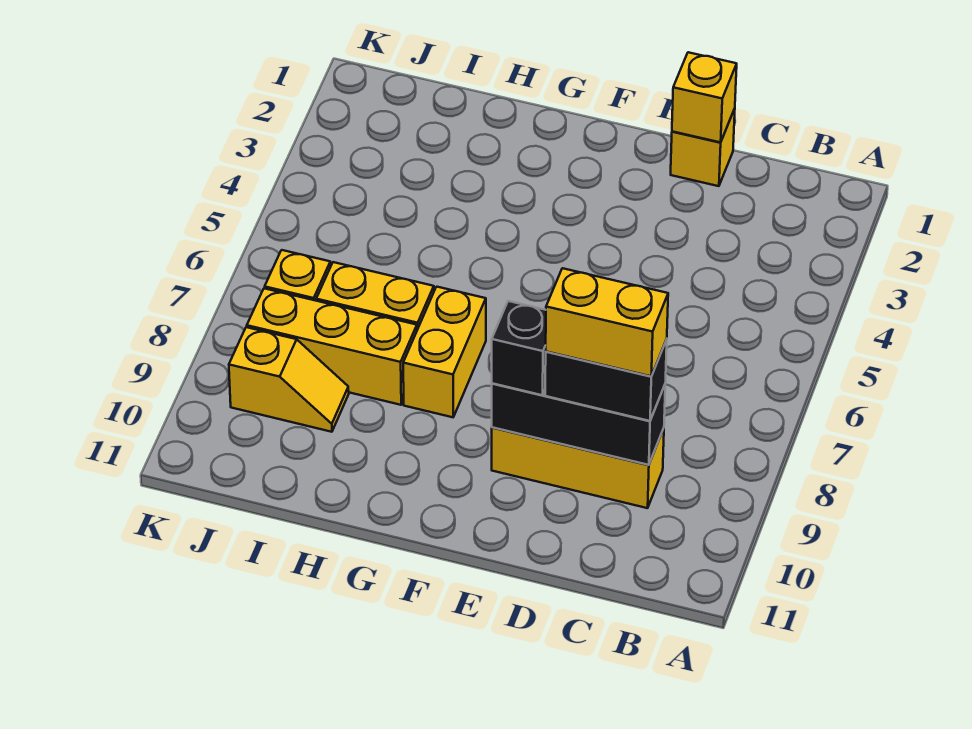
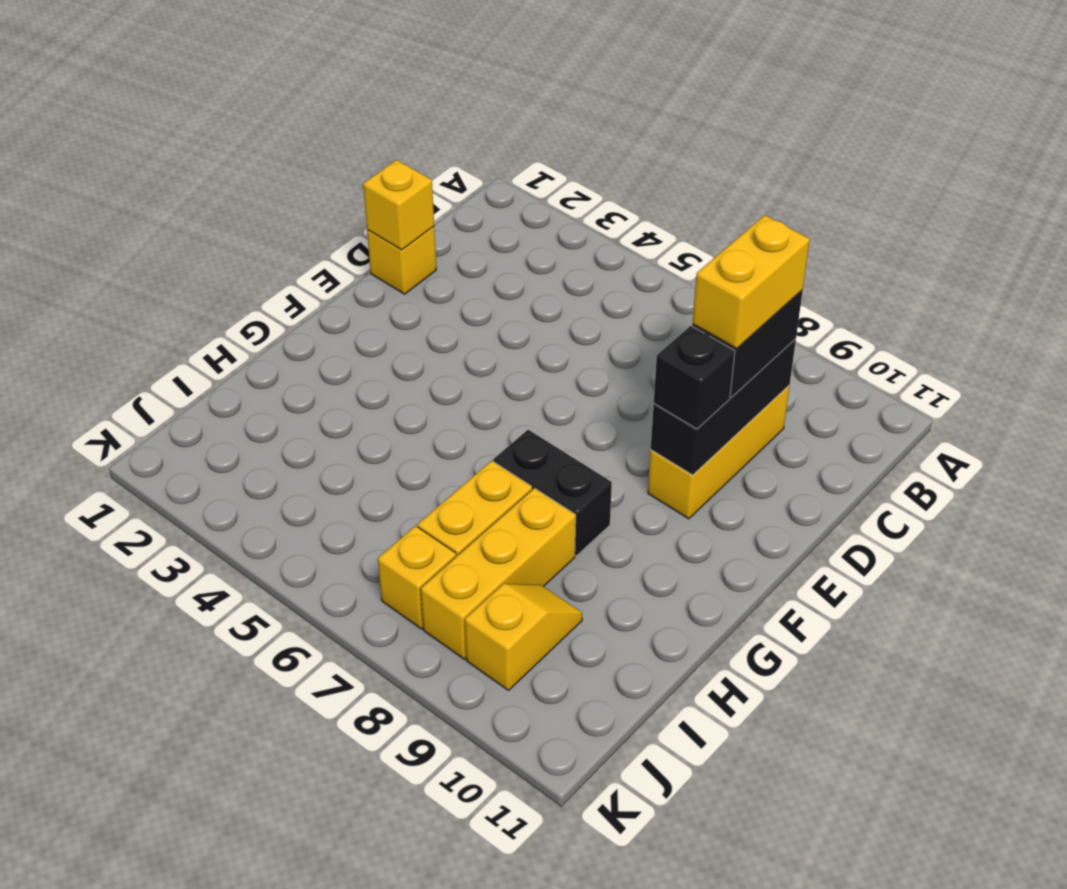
yellow 1x2 brick [403,287,486,417] -> black 1x2 brick [493,430,612,556]

